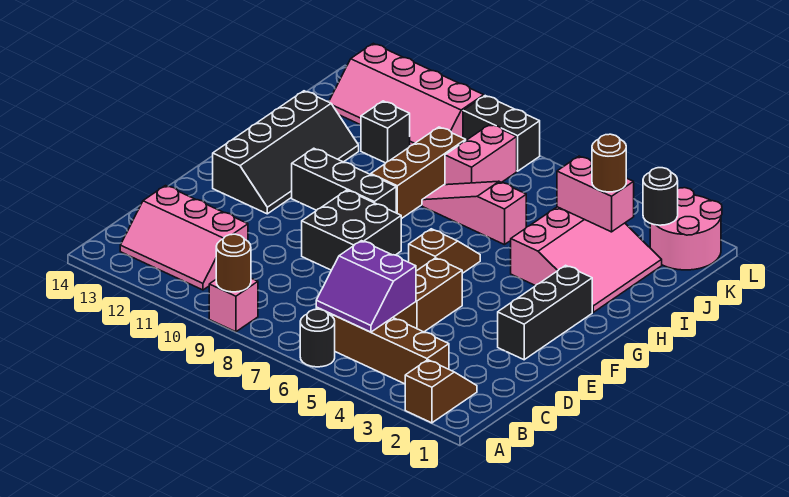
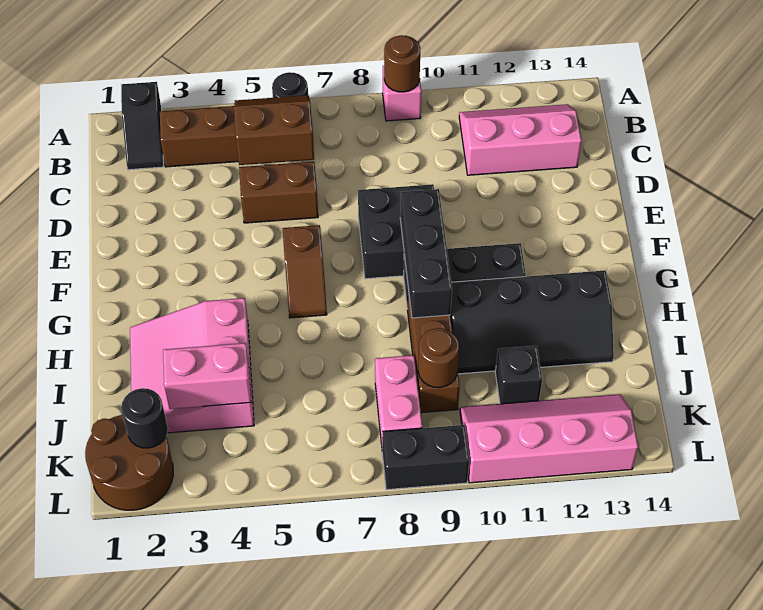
brown 1x2 slope [405,360,477,423] -> black 1x2 slope [121,82,163,170]
purple 2x2 slope [316,241,416,332] -> brown 2x2 slope [234,95,314,165]
brown 1x2 brick [393,258,462,332] -> brown 1x2 brick turned to [239,162,318,223]
black 1x3 brick [498,265,592,360] -> black 1x3 brick moved to [400,189,452,318]
black 2x4 slope [213,91,359,214] -> black 2x4 slope turned to [450,270,614,374]
pink 1x3 slope [422,181,526,245] -> none
brown 1x1 round brick [592,134,626,192] -> brown 1x1 round brick moved to [418,328,459,388]
pink 2x2 round brick [650,188,722,270] -> brown 2x2 round brick [85,415,173,510]

